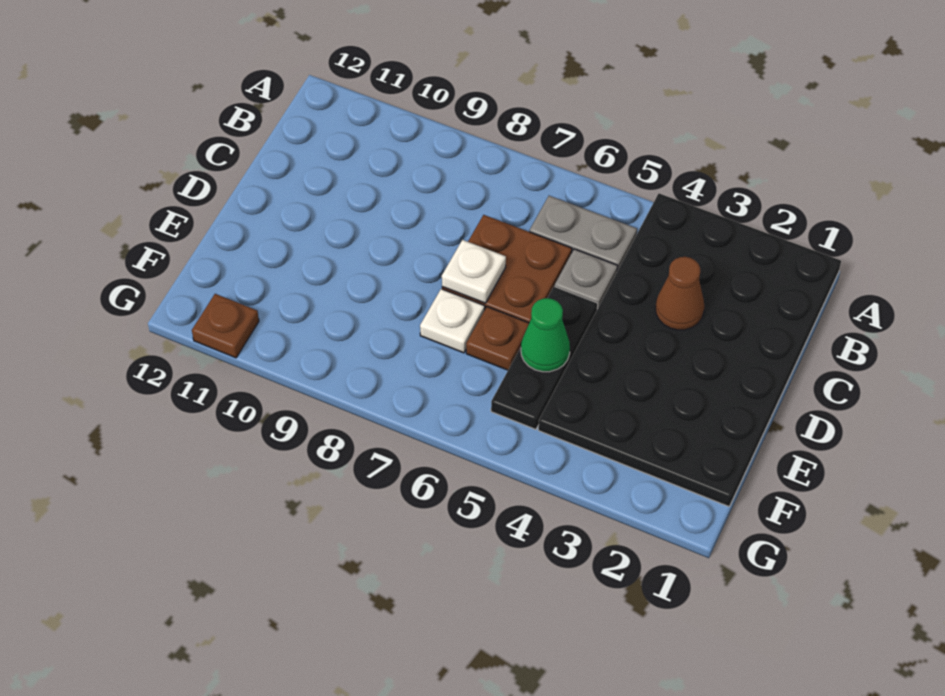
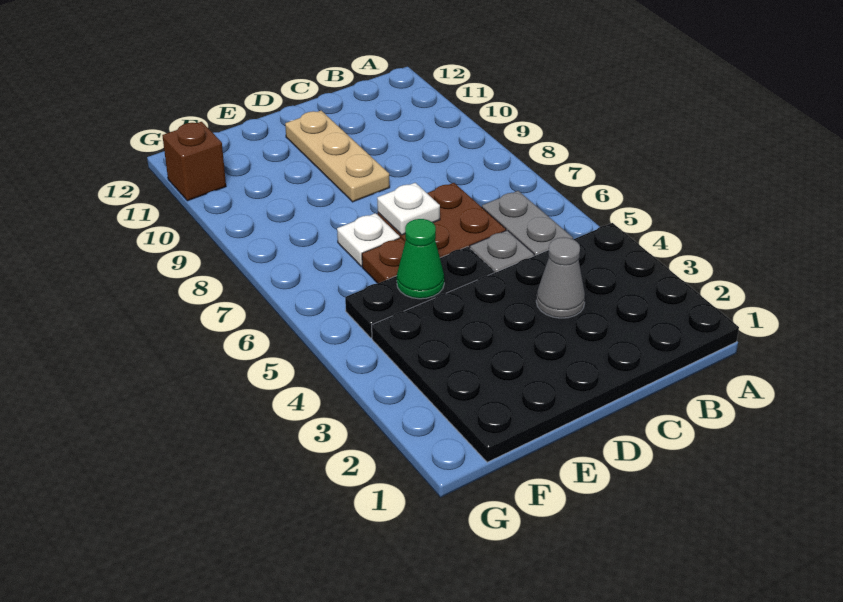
brown 1x1 cone [655,257,704,330] -> grey 1x1 cone [536,237,585,318]
none -> tan 1x3 plate [285,111,390,202]
brown 1x1 plate [192,294,259,358] -> brown 1x1 brick [162,122,226,201]

